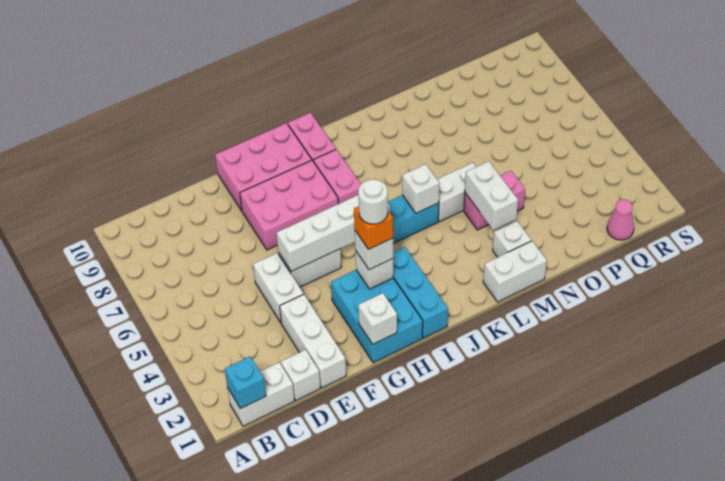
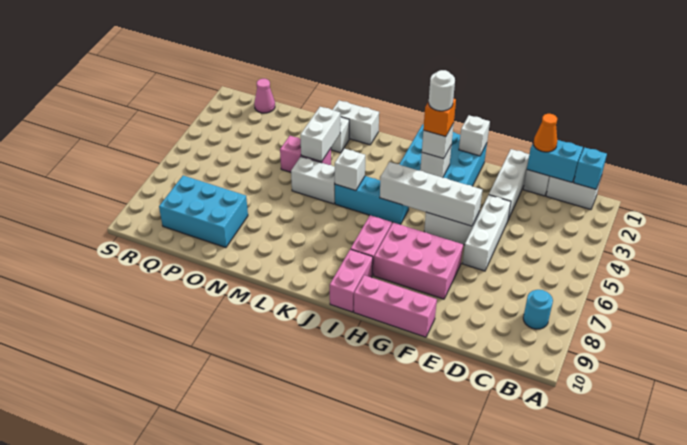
none -> cyan 1x1 round brick [523,290,553,329]
none -> cyan 1x2 brick [527,140,583,182]
none -> orange 1x1 cone [533,114,557,152]
white 1x2 brick [253,253,303,323] -> white 1x3 brick [462,195,511,271]
pink 2x3 brick [215,123,312,211] -> pink 1x3 brick [354,275,437,337]
none -> cyan 2x3 brick [159,176,248,248]

